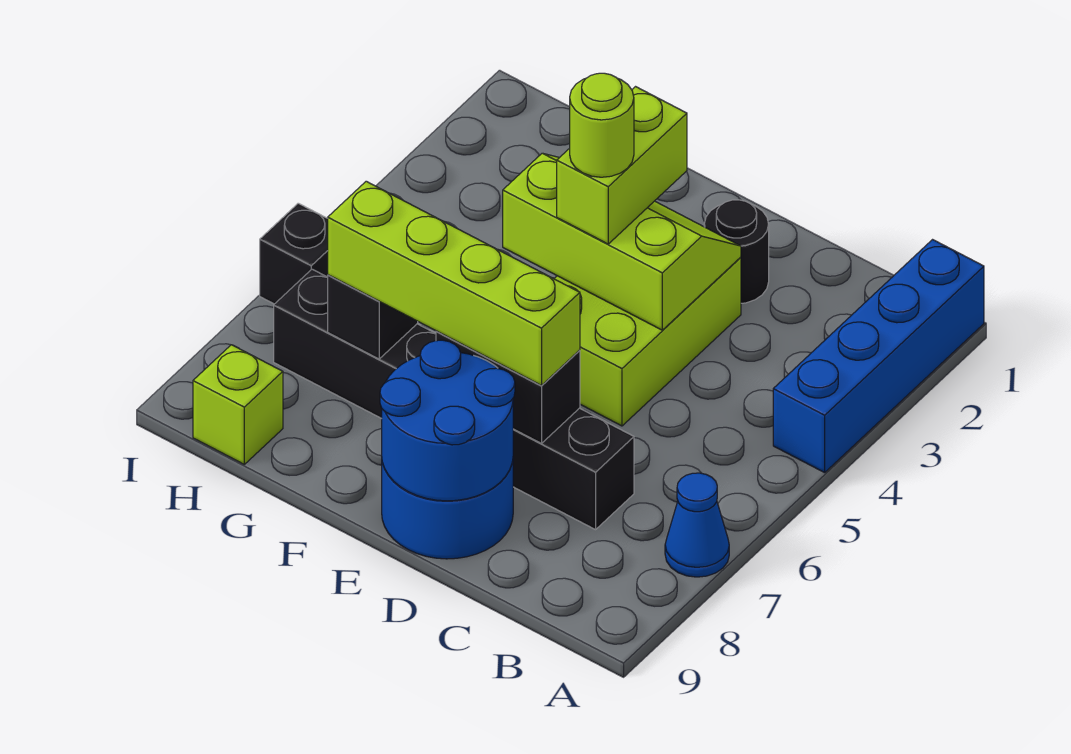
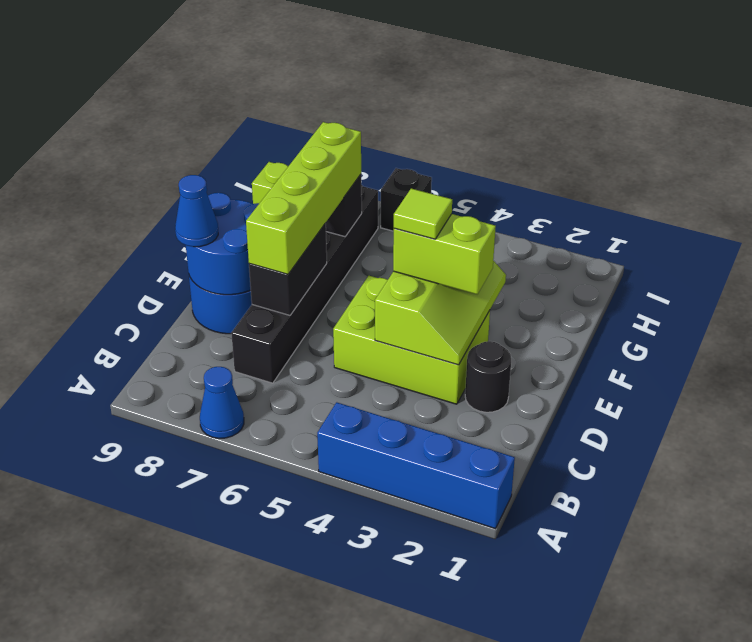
none -> blue 1x1 cone [175,175,218,247]
lime 1x1 round brick [570,73,634,177] -> lime 1x1 tile [394,189,452,239]

